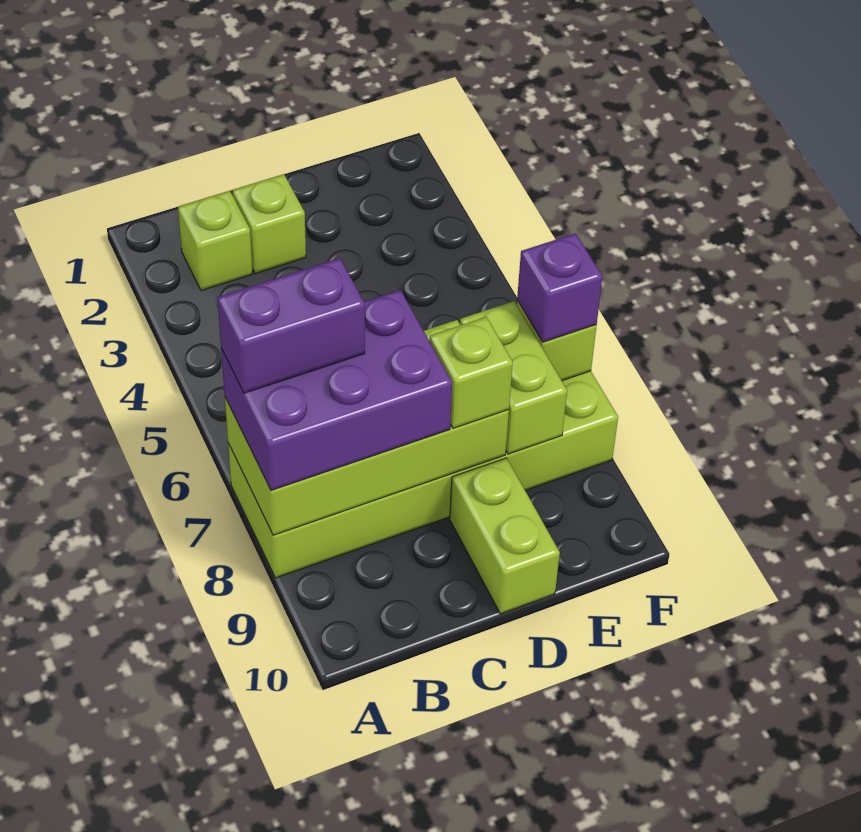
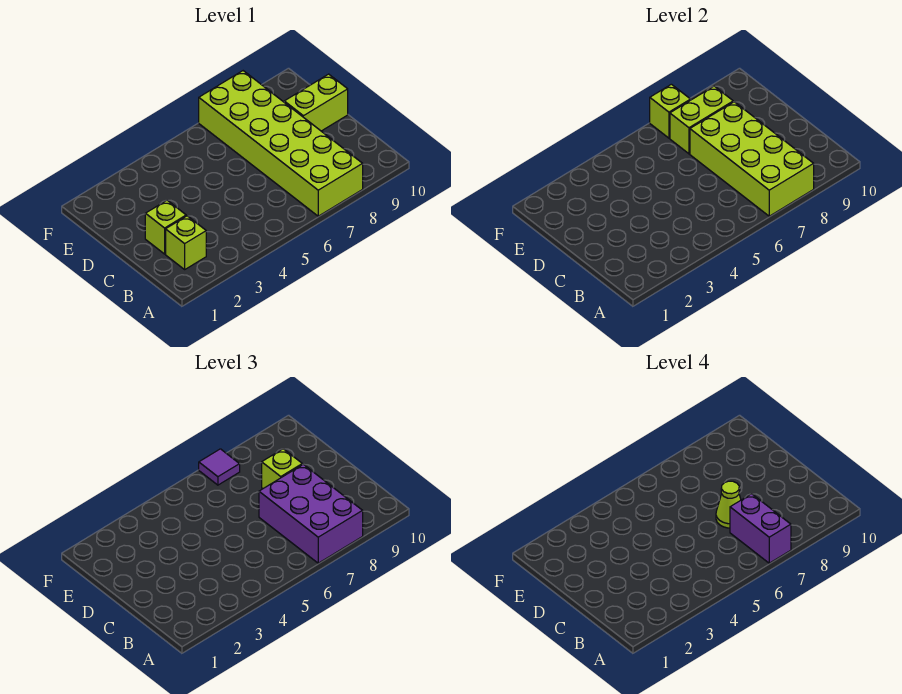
none -> lime 1x1 cone [716,481,741,528]
purple 1x1 brick [517,233,602,342] -> purple 1x1 tile [199,449,240,485]

